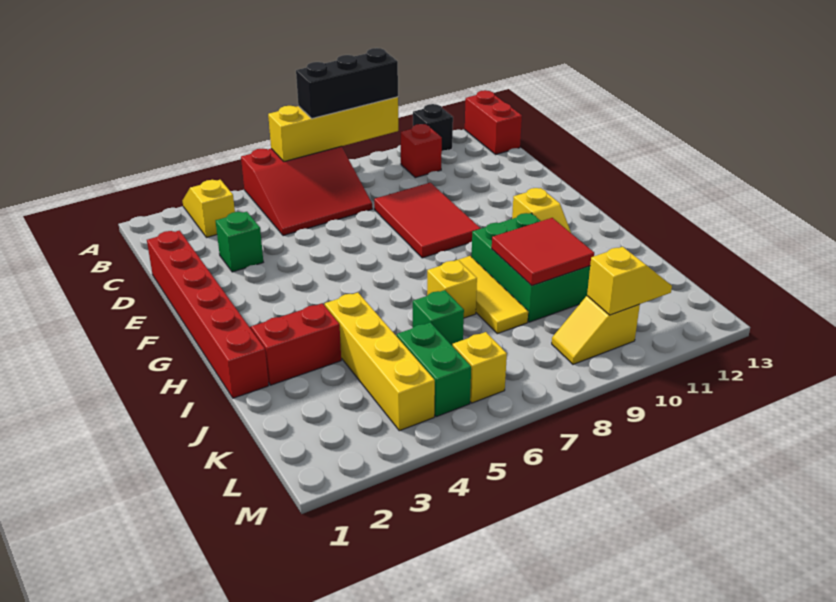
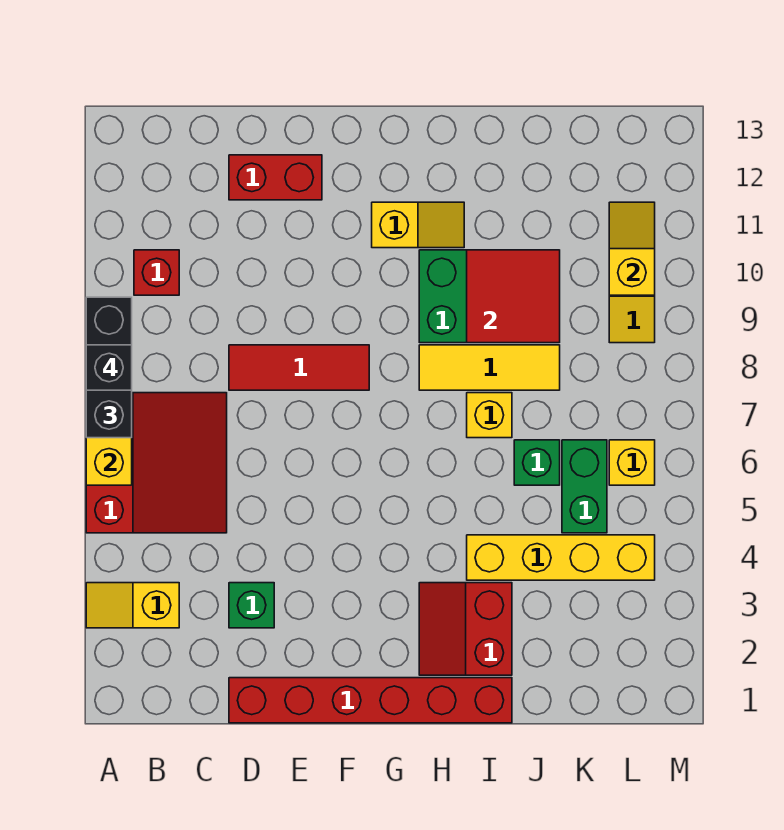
black 1x1 brick [413,104,453,151] -> black 1x1 brick moved to [86,345,132,390]
red 1x2 brick [465,90,522,154] -> red 1x2 brick moved to [229,155,322,200]
red 2x3 tile [374,183,481,258] -> red 1x3 tile [229,345,369,390]
green 1x2 brick [397,322,471,417] -> green 1x2 brick turned to [562,440,607,533]

